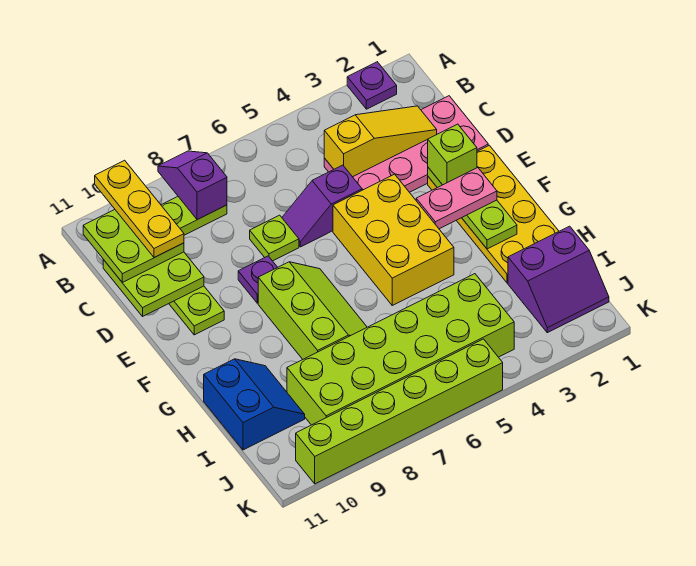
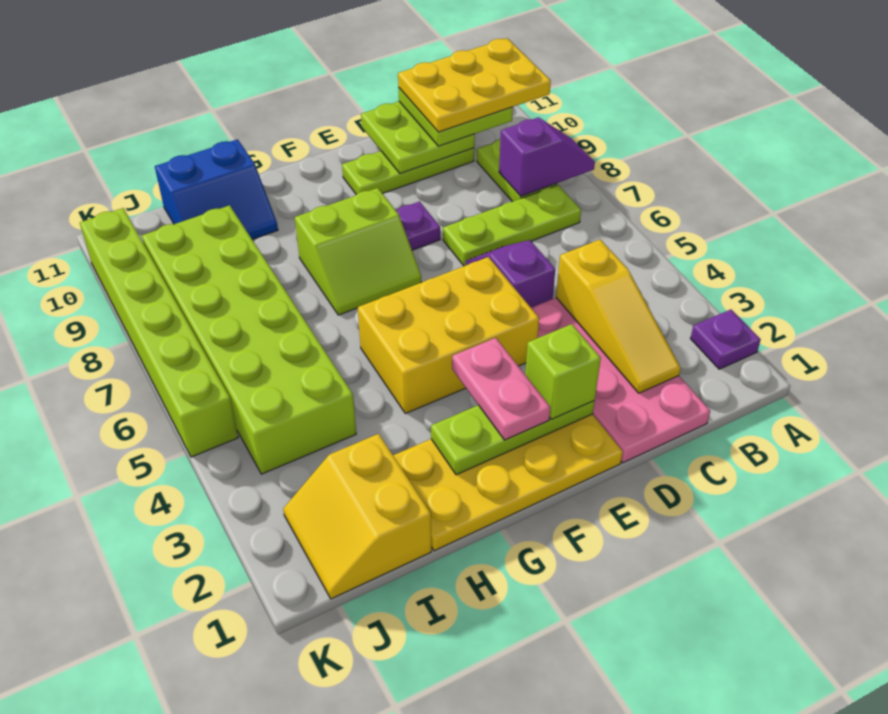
yellow 1x3 plate [95,160,184,258] -> yellow 2x3 plate [398,38,551,132]
lime 1x1 plate [250,215,299,261] -> lime 1x3 plate [443,185,581,266]
lime 2x3 slope [258,262,367,359] -> lime 2x2 slope [295,188,421,315]
purple 2x2 slope [508,226,609,333] -> yellow 2x2 slope [283,434,431,599]

